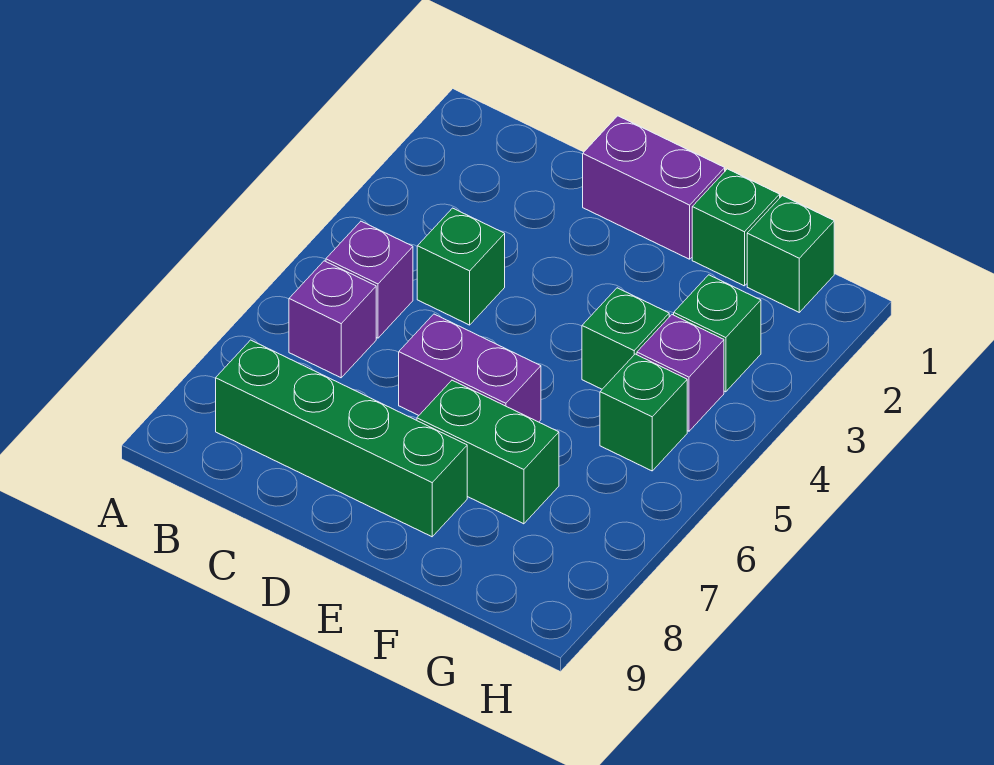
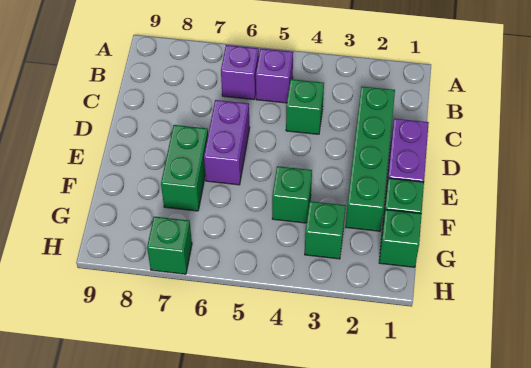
green 1x4 brick [216,340,467,537] -> green 1x4 brick moved to [346,87,395,231]
purple 1x1 brick [637,315,724,431] -> none
green 1x1 brick [600,354,687,471] -> green 1x1 brick moved to [147,217,192,274]

